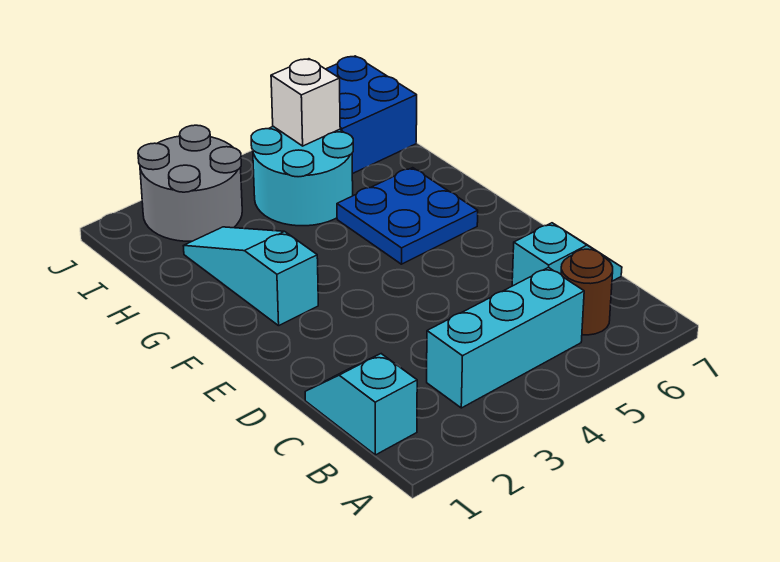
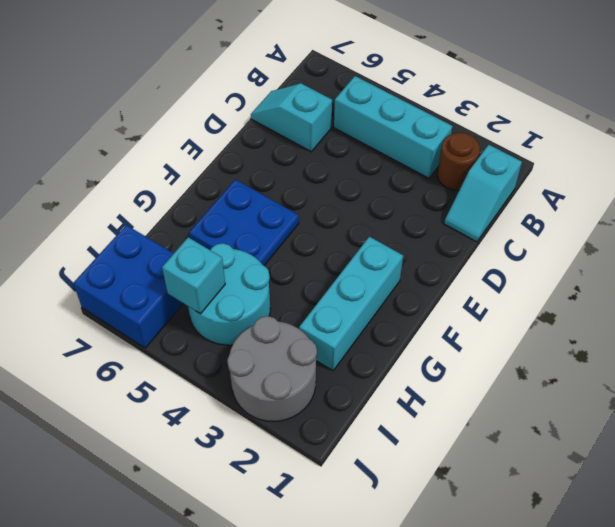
brown 1x1 round brick [561,249,613,335] -> brown 1x1 round brick moved to [437,133,480,190]
cyan 1x3 slope [184,227,318,326] -> cyan 1x3 brick [299,237,403,371]
white 1x1 brick [271,59,340,146] -> cyan 1x1 brick [162,237,225,314]

